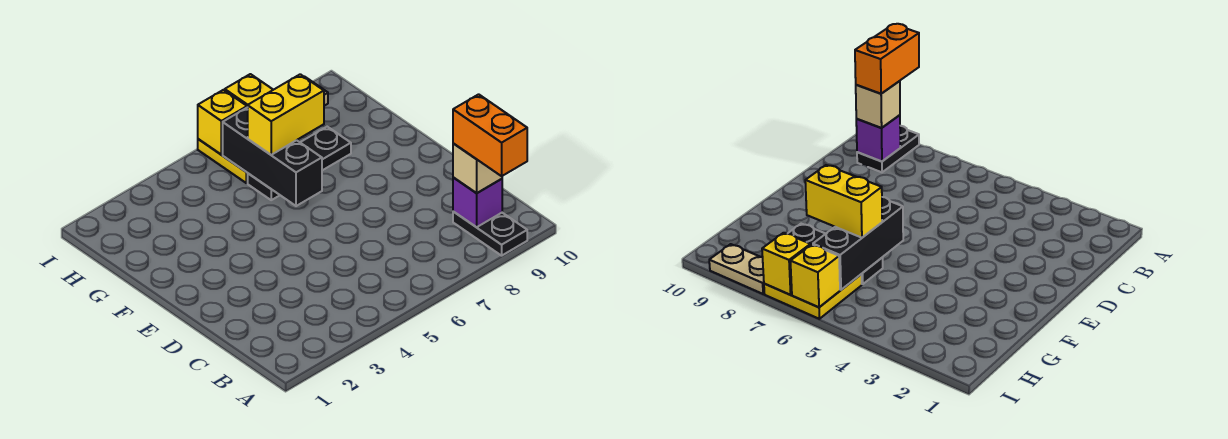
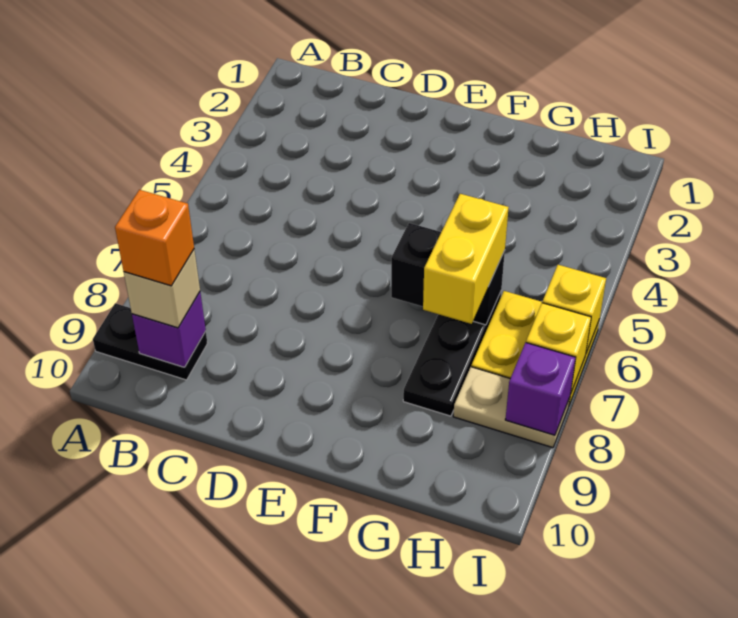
orange 1x2 brick [453,94,527,176] -> orange 1x1 brick [115,190,194,286]
black 1x3 brick [223,107,322,206] -> black 1x2 brick [391,223,505,325]
tan 1x2 plate [709,244,764,294] -> tan 1x2 plate turned to [453,367,570,448]
none -> purple 1x1 brick [505,343,576,435]

